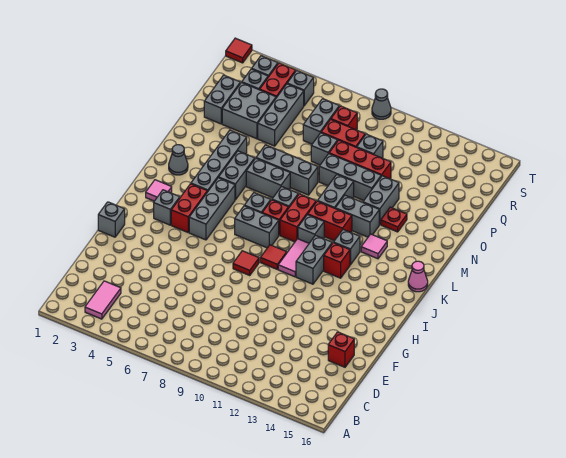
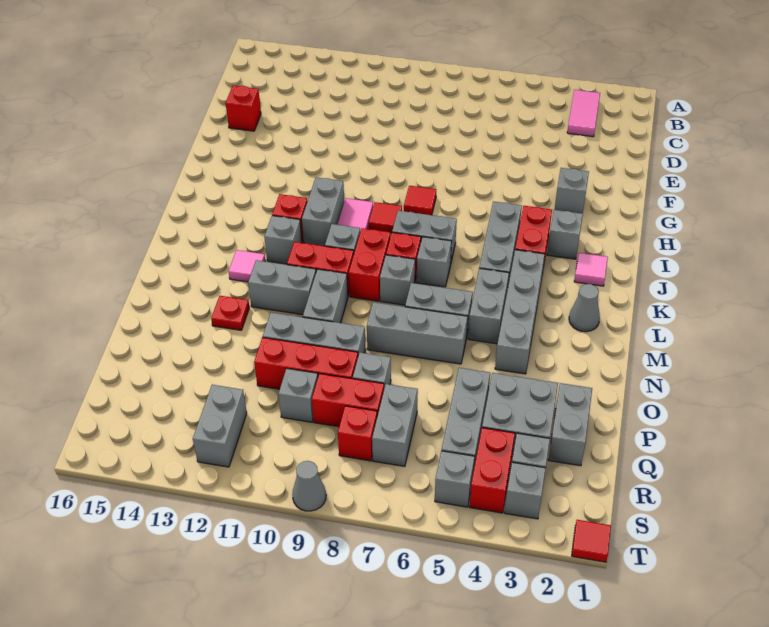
grey 1x1 brick [98,202,125,237] -> grey 1x1 brick moved to [555,168,589,214]
pink 1x1 cone [408,261,428,292] -> none
grey 1x2 brick [363,176,399,225] -> grey 1x2 brick moved to [193,385,247,467]

